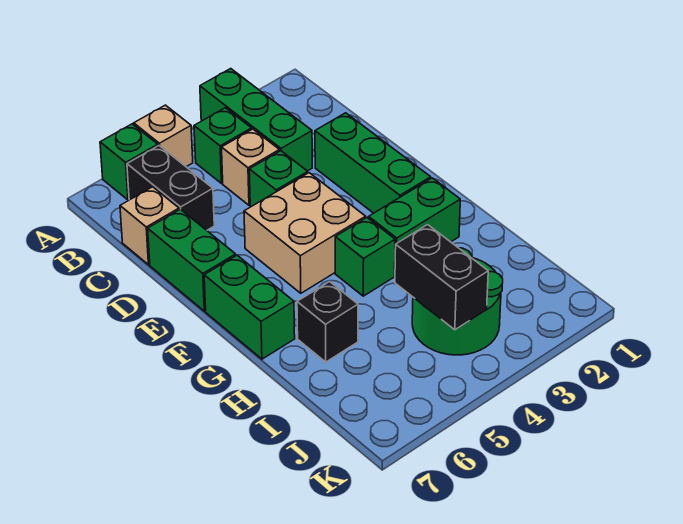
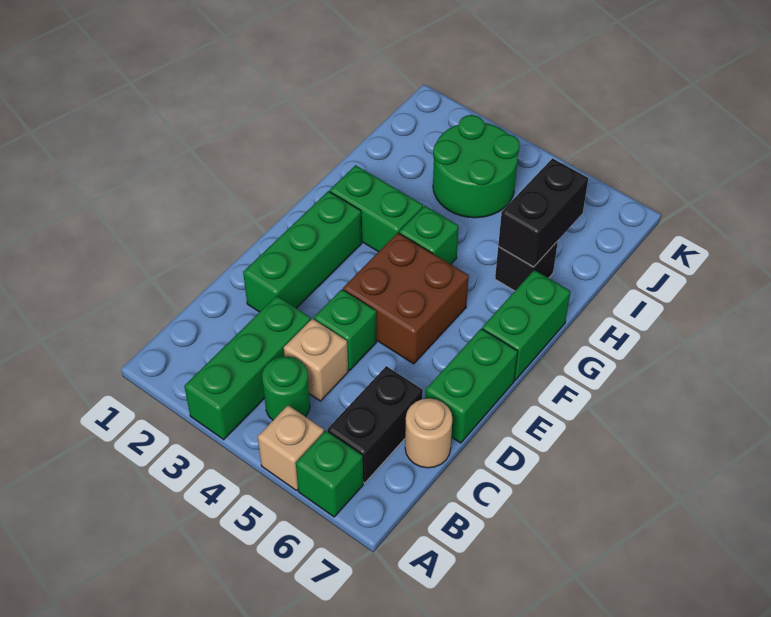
green 1x1 brick [194,108,252,183] -> green 1x1 round brick [262,356,310,420]
tan 1x1 brick [120,187,179,265] -> tan 1x1 round brick [405,398,452,468]
tan 2x2 brick [244,173,366,293] -> brown 2x2 brick [343,233,469,364]
black 1x2 brick [395,225,488,330] -> black 1x2 brick moved to [498,158,588,267]

